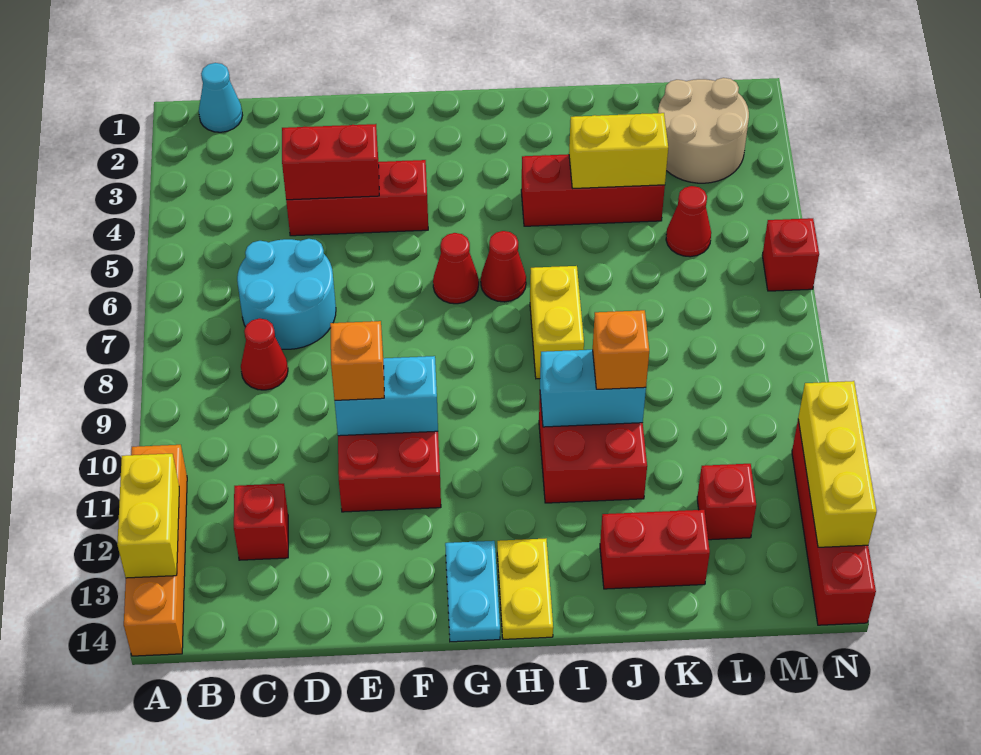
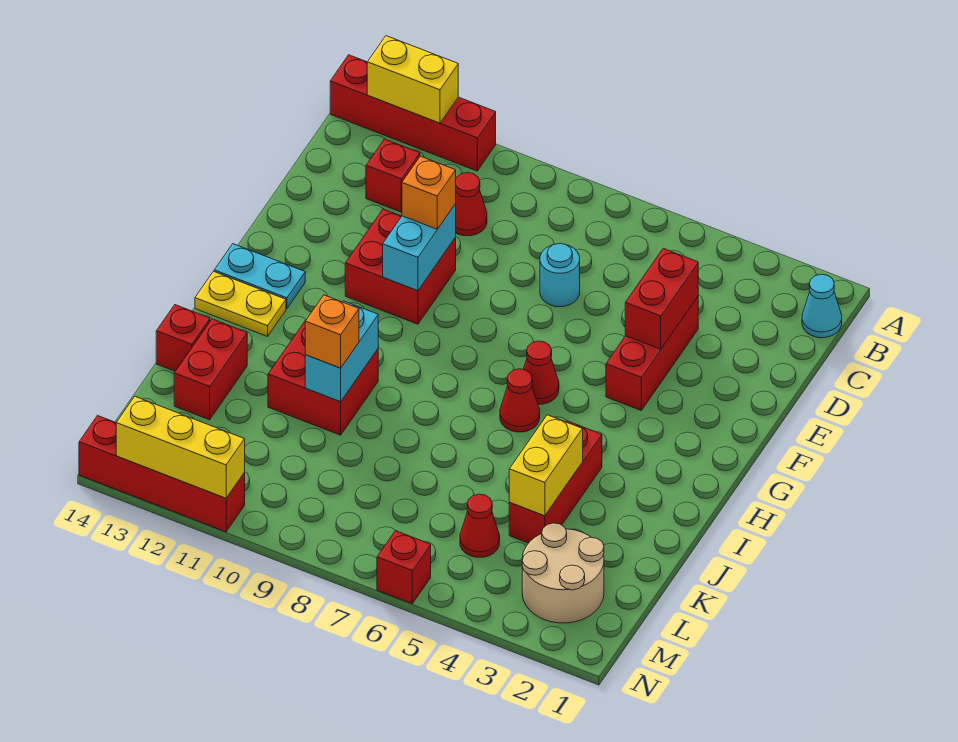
orange 1x4 brick [124,445,187,656] -> red 1x4 brick [330,55,496,171]
cyan 2x2 round brick [237,239,336,349] -> cyan 1x1 round brick [540,244,580,307]
red 1x1 cone [241,319,288,390] -> red 1x1 cone moved to [456,173,487,236]
yellow 1x2 brick [530,266,584,379] -> none
red 1x1 brick [697,464,756,540] -> red 1x1 brick moved to [156,305,210,371]

